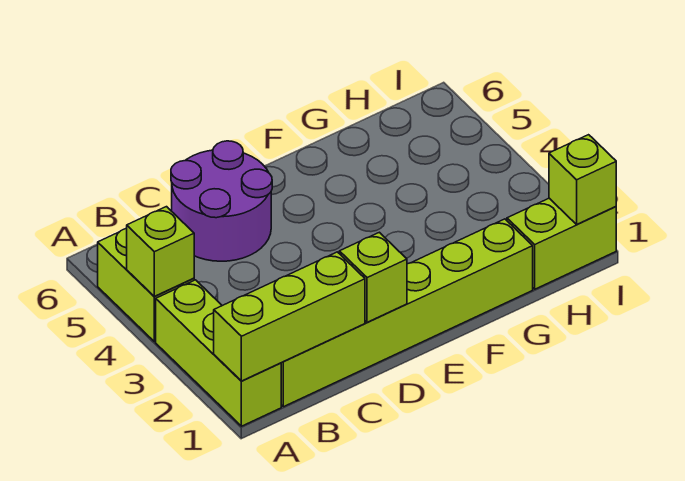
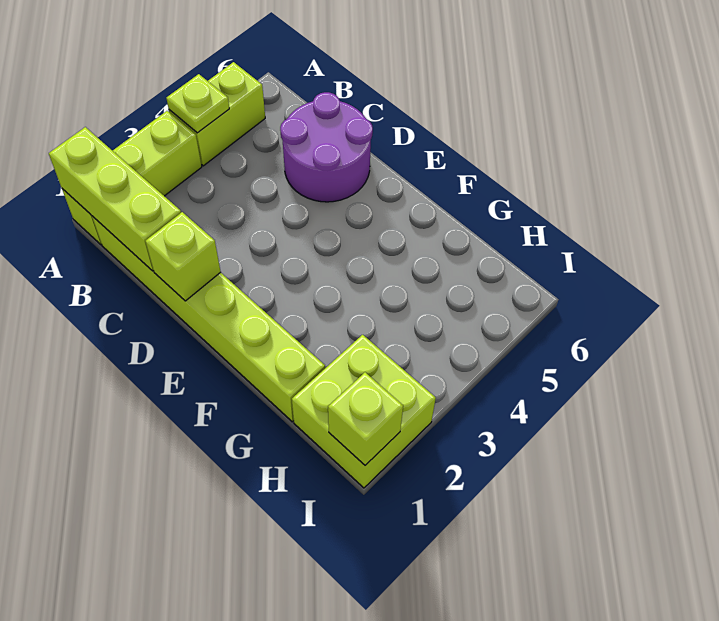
lime 1x1 brick [127,207,194,296] -> lime 1x1 plate [166,74,229,133]
lime 1x2 brick [507,198,616,289] -> lime 2x2 brick [292,335,436,488]

